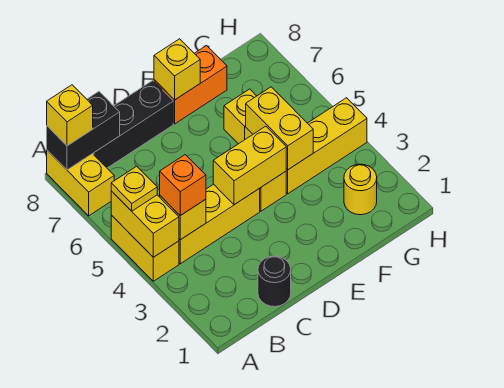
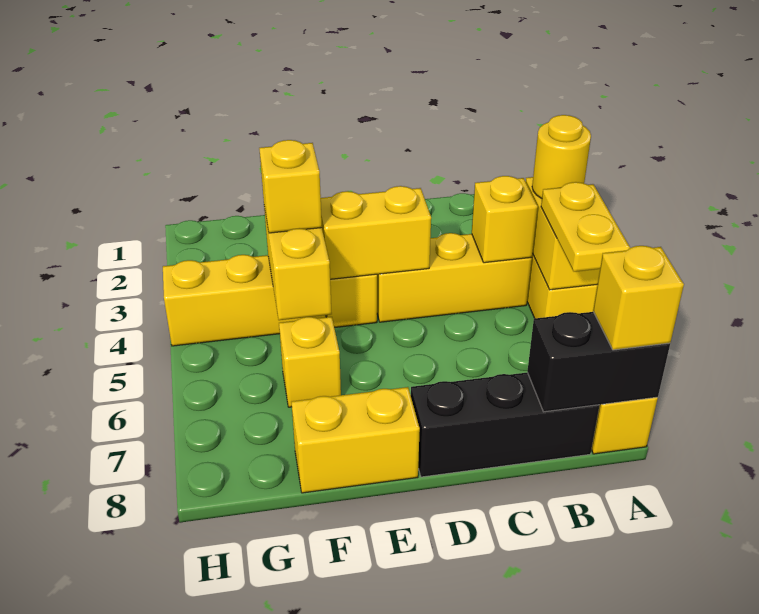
yellow 1x1 plate [111,166,157,211] -> yellow 1x2 plate [541,182,630,272]
orange 1x1 brick [160,155,206,216] -> none
black 1x1 round brick [258,256,291,307] -> none
orange 1x2 brick [154,46,227,124] -> yellow 1x2 brick [291,387,420,493]
yellow 1x1 brick [154,39,200,100] -> yellow 1x1 brick moved to [259,140,322,233]
yellow 1x1 round brick [344,164,377,215] -> yellow 1x1 round brick moved to [532,115,591,199]

